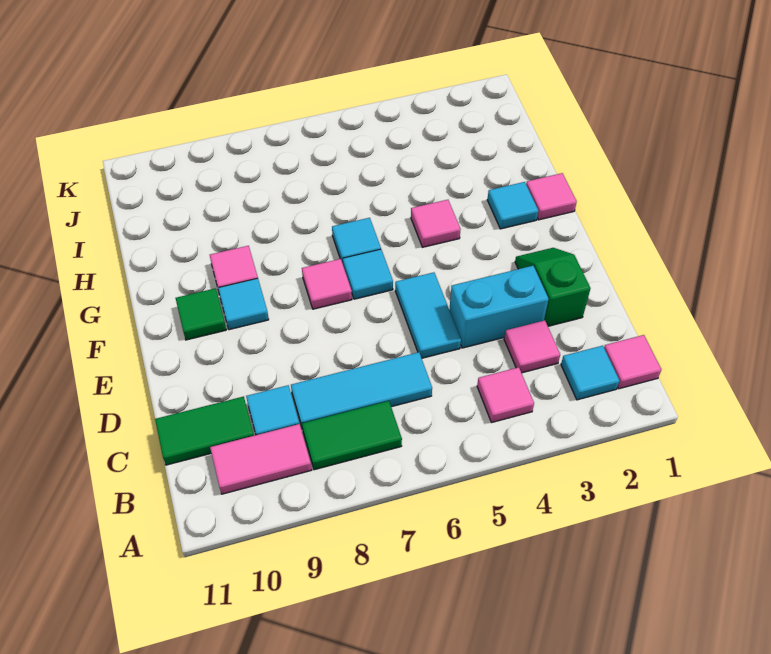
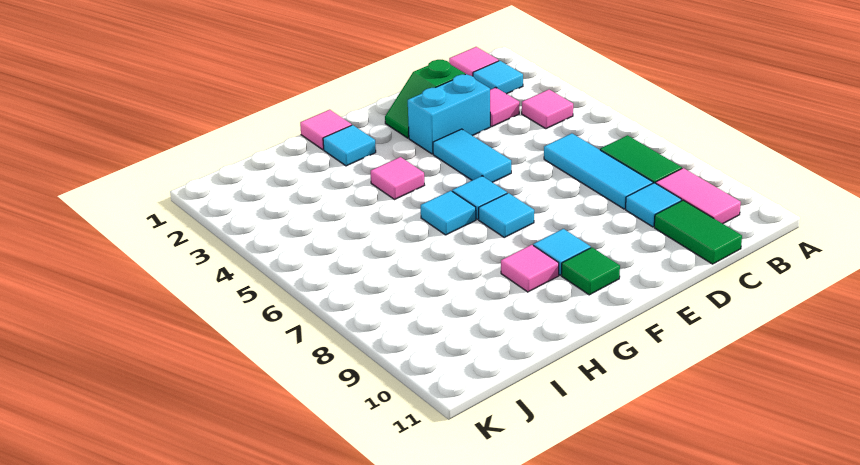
cyan 1x2 brick [449,266,549,348] -> cyan 1x2 brick turned to [408,74,490,154]
cyan 1x2 tile [395,272,461,358] -> cyan 1x2 tile turned to [433,129,511,182]
pink 1x1 tile [302,259,352,309] -> cyan 1x1 tile [479,193,534,237]

